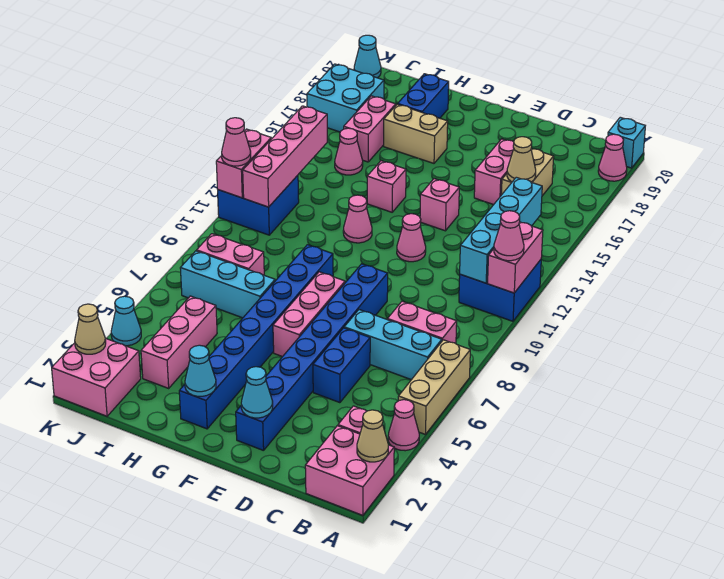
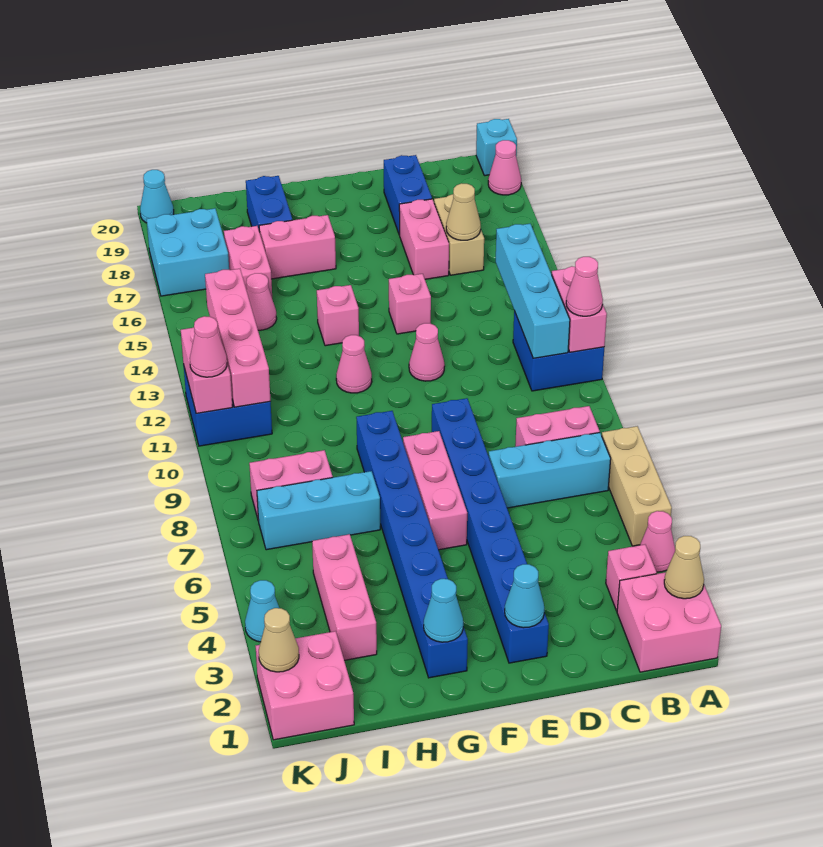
blue 1x2 brick [313,328,370,403] -> blue 1x2 brick moved to [384,155,432,235]
tan 1x2 brick [384,104,448,163] -> pink 1x2 brick [259,215,336,279]

